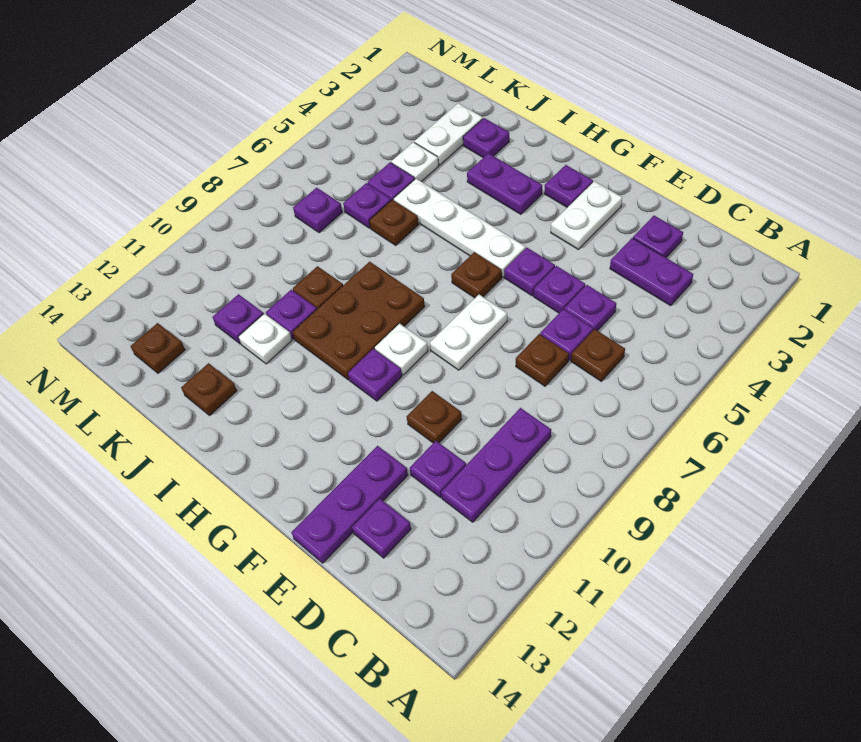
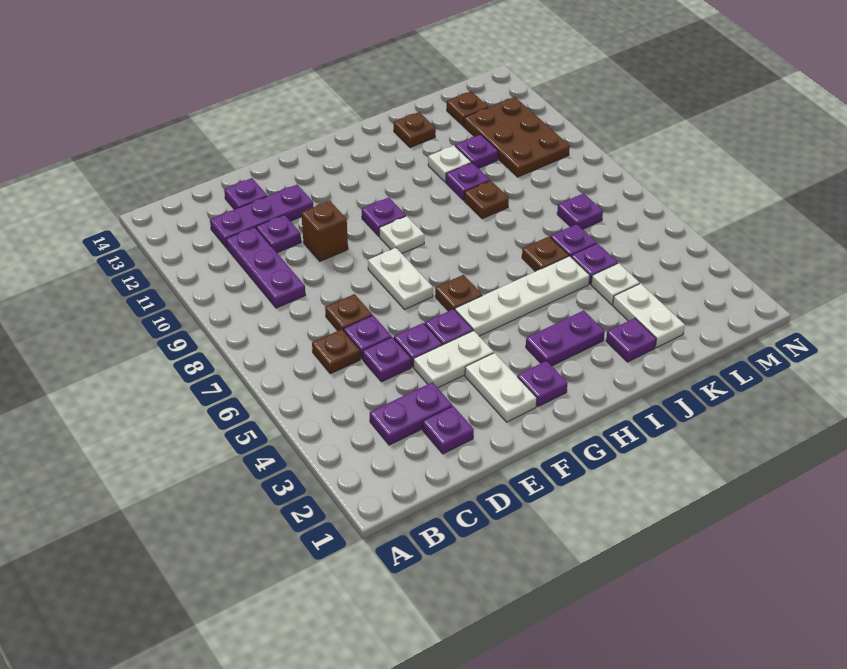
none -> white 1x2 plate [414,331,494,388]
brown 1x1 plate [407,391,462,443] -> brown 1x1 brick [301,201,348,261]
purple 1x3 plate [291,446,408,563] -> purple 1x3 plate turned to [210,185,313,248]
brown 2x3 plate [292,262,425,380] -> brown 2x3 plate moved to [464,97,570,177]

